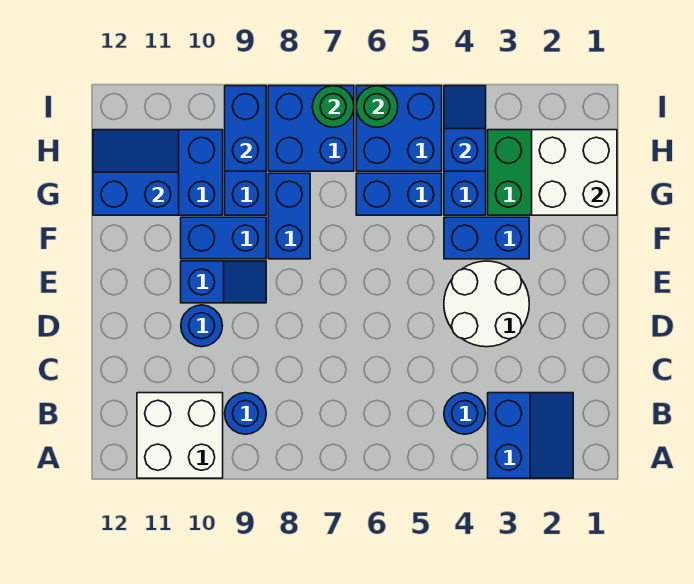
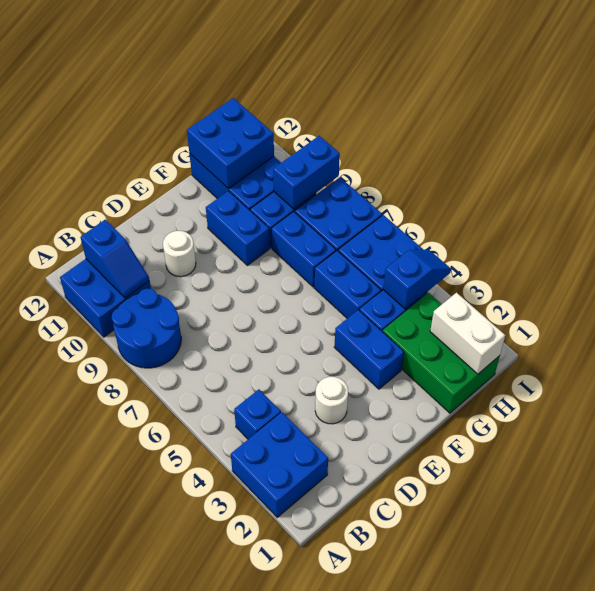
blue 2x2 slope [488,393,573,478] -> blue 2x2 brick [231,412,328,517]
white 2x2 brick [137,393,223,478] -> blue 2x2 brick [60,259,151,337]
blue 1x1 round brick [444,393,486,434] -> blue 1x1 brick [234,389,281,439]
blue 1x1 round brick [225,393,266,434] -> blue 2x2 round brick [112,289,181,368]
white 2x2 round brick [444,261,529,347] -> white 1x1 round brick [315,377,348,424]
blue 1x1 round brick [181,305,222,347] -> white 1x1 round brick [163,231,196,277]
blue 1x2 slope [181,261,266,303] -> blue 1x2 slope moved to [80,220,149,298]
blue 1x2 brick [268,173,310,259] -> blue 1x2 brick turned to [271,212,336,287]
white 2x2 brick [532,130,617,215] -> white 1x2 brick [430,293,505,374]
blue 2x2 slope [93,130,179,215] -> blue 2x2 brick [187,98,274,189]
green 1x1 round brick [356,86,398,127] -> none
green 1x1 round brick [312,86,354,127] -> none

